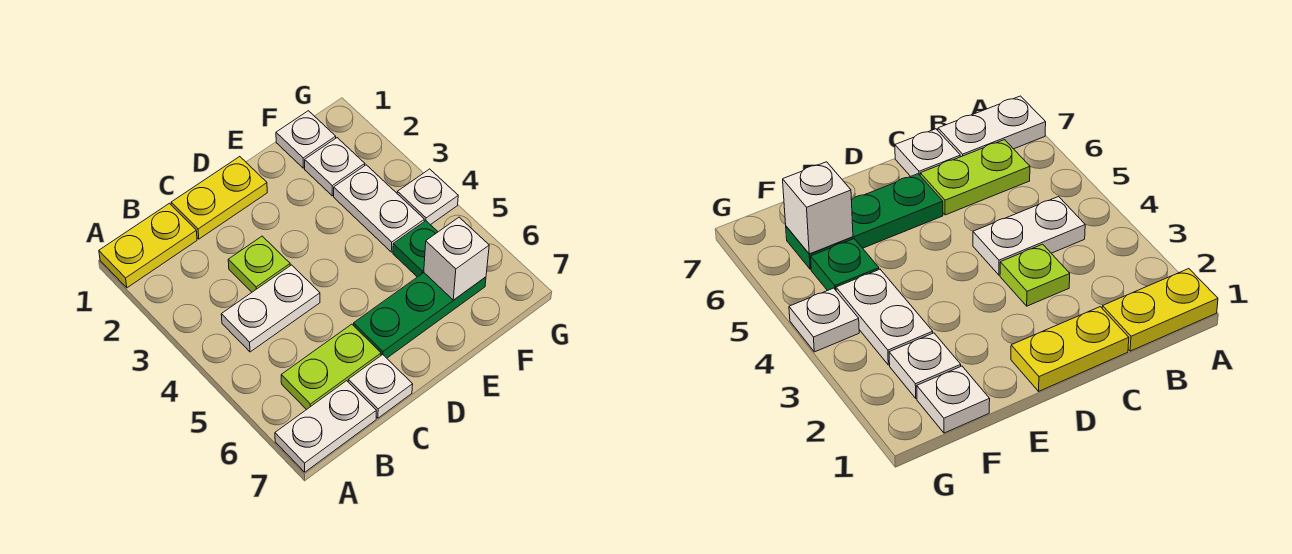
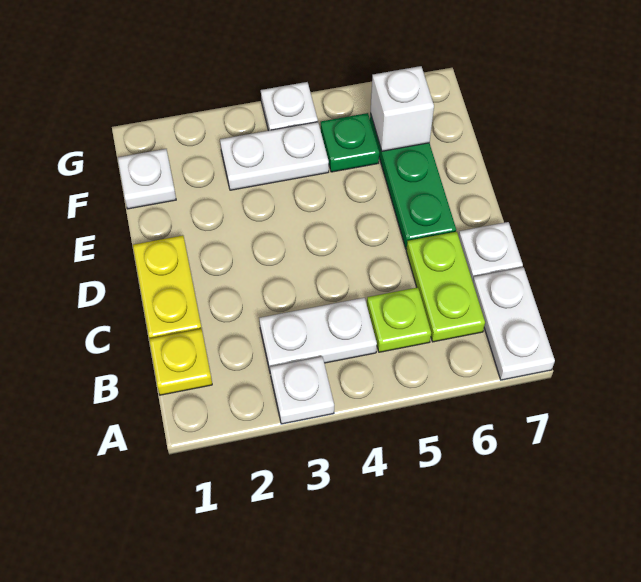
yellow 1x2 plate [99,203,197,288] -> yellow 1x1 plate [149,329,212,395]
white 1x2 plate [221,265,320,352] -> white 1x2 plate turned to [259,298,377,371]
lime 1x1 plate [228,236,290,292] -> lime 1x1 plate moved to [367,287,431,352]
white 1x1 plate [305,138,365,196] -> white 1x1 plate moved to [270,357,334,424]

